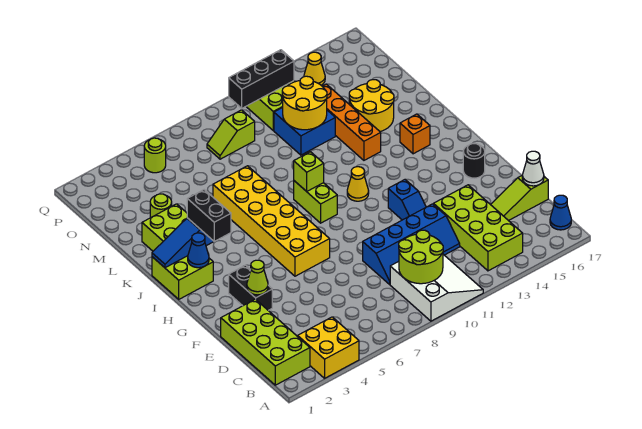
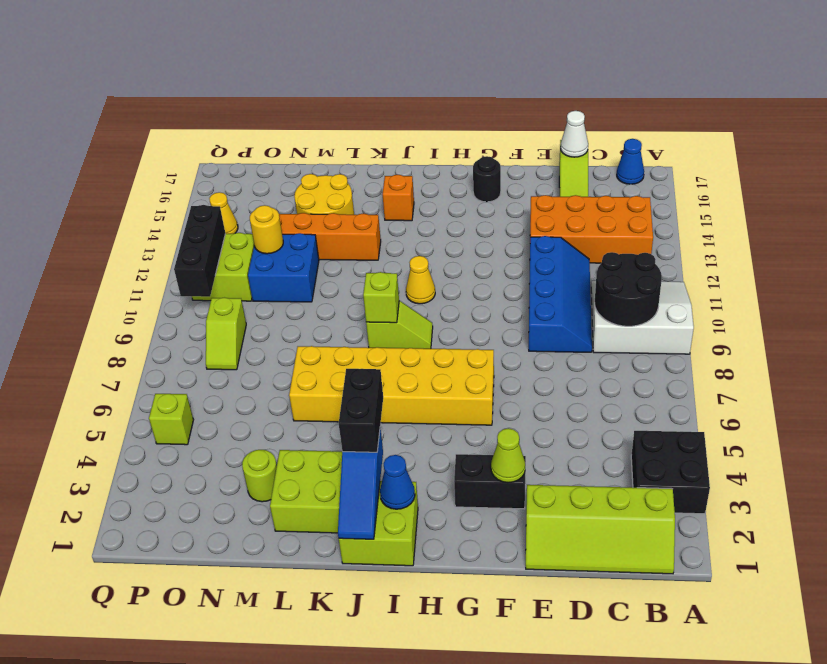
yellow 2x2 brick [298,317,359,378] -> black 2x2 brick [631,431,710,514]
lime 2x4 brick [221,299,310,385] -> lime 2x4 slope [526,485,675,574]
lime 2x2 round brick [399,230,443,284] -> black 2x2 round brick [594,252,662,326]
lime 2x4 brick [433,185,523,271] -> orange 2x4 brick [530,195,653,263]
blue 1x2 slope [388,180,426,220] -> none
black 1x2 brick [187,190,231,241] -> black 1x2 brick turned to [339,369,383,452]
lime 1x2 brick [294,181,337,223] -> lime 1x2 slope [366,301,433,349]
yellow 2x2 round brick [282,76,327,130] -> yellow 1x1 round brick [250,205,283,254]
lime 1x1 round brick [144,138,166,173] -> lime 1x1 brick [149,394,193,445]

